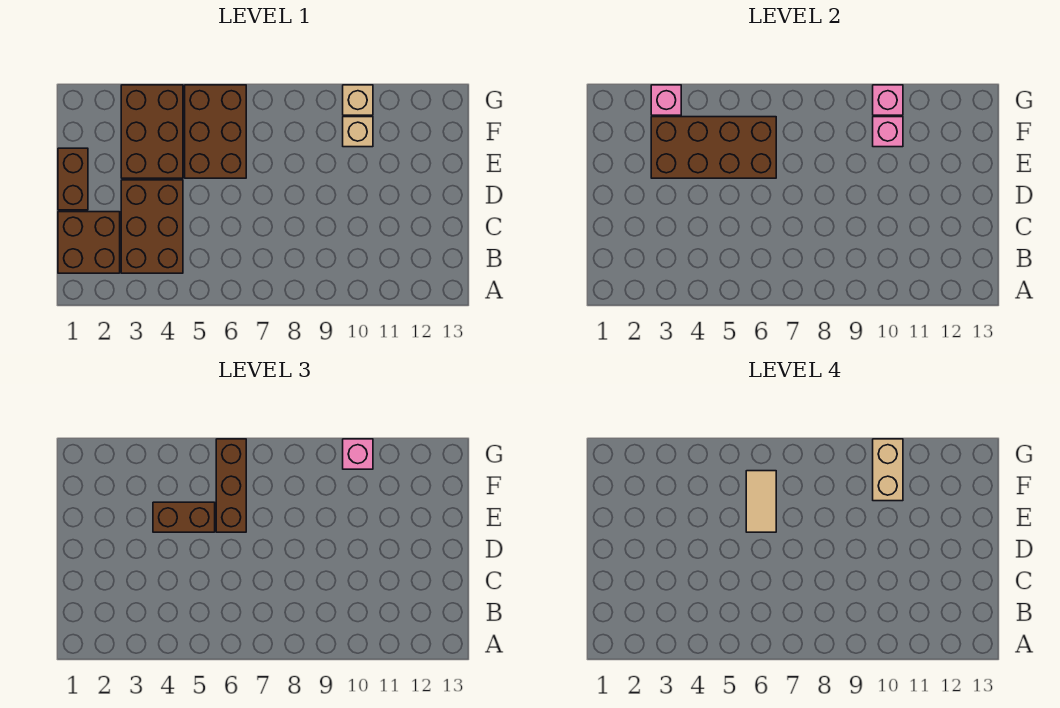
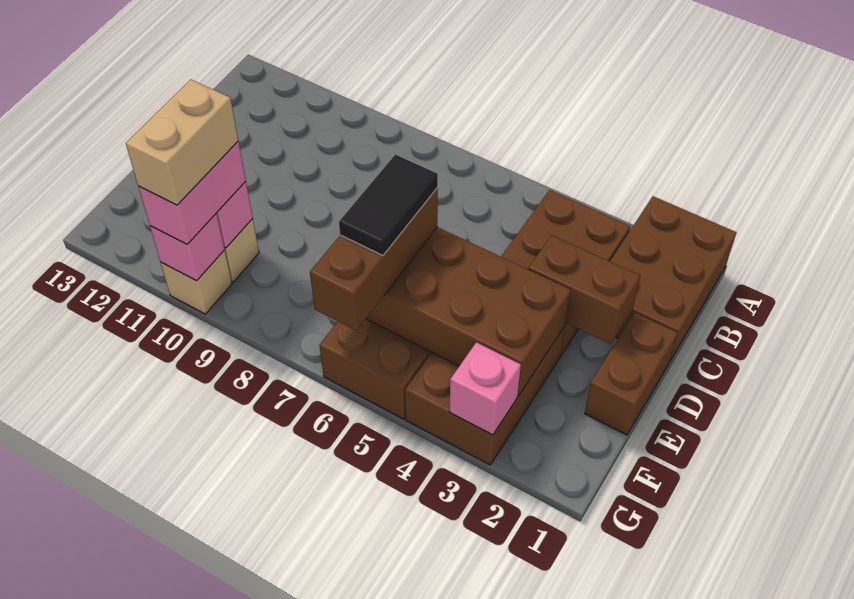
brown 2x2 brick [58,212,120,273] -> brown 2x3 brick [610,196,737,362]
brown 1x2 brick [153,502,215,532] -> brown 1x2 brick moved to [528,235,640,344]
tan 1x2 tile [746,471,776,532] -> black 1x2 tile [339,154,438,255]
pink 1x1 brick [343,439,373,469] -> pink 1x2 brick [138,141,246,244]

